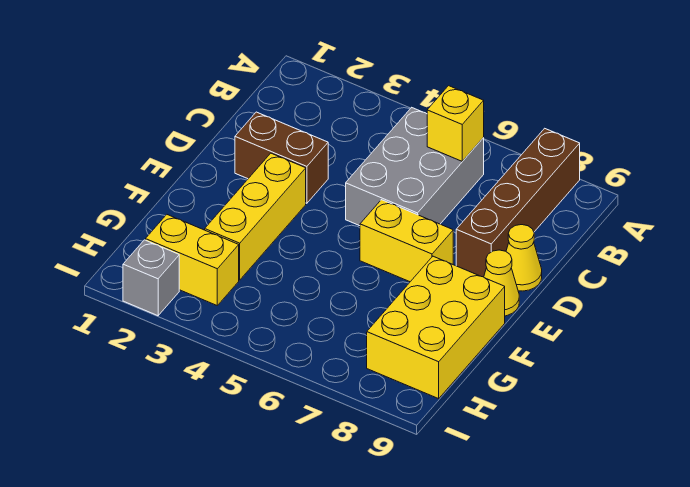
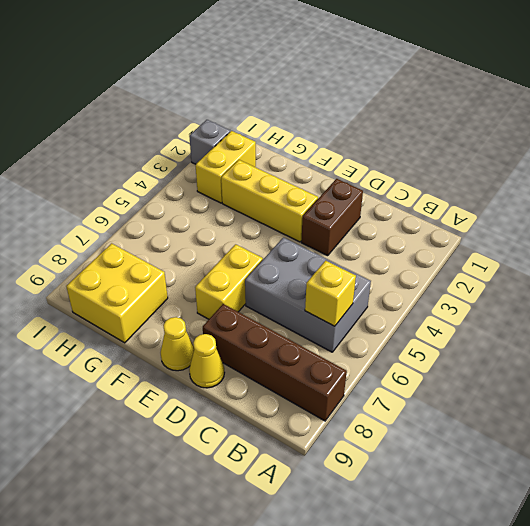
yellow 2x3 brick [367,256,505,399] -> yellow 2x2 brick [66,243,168,343]

